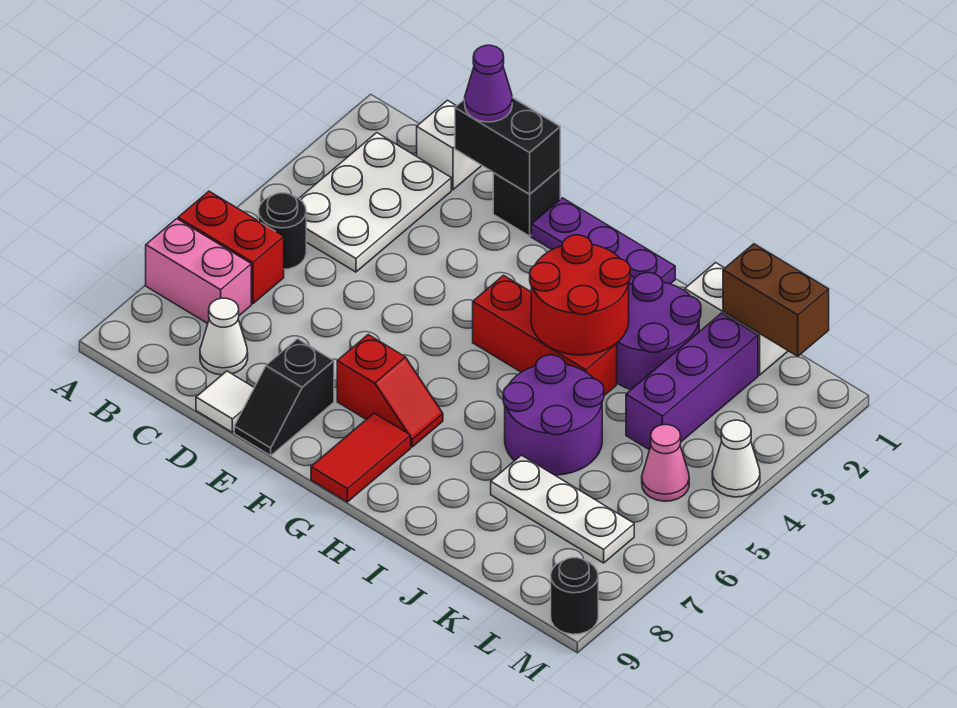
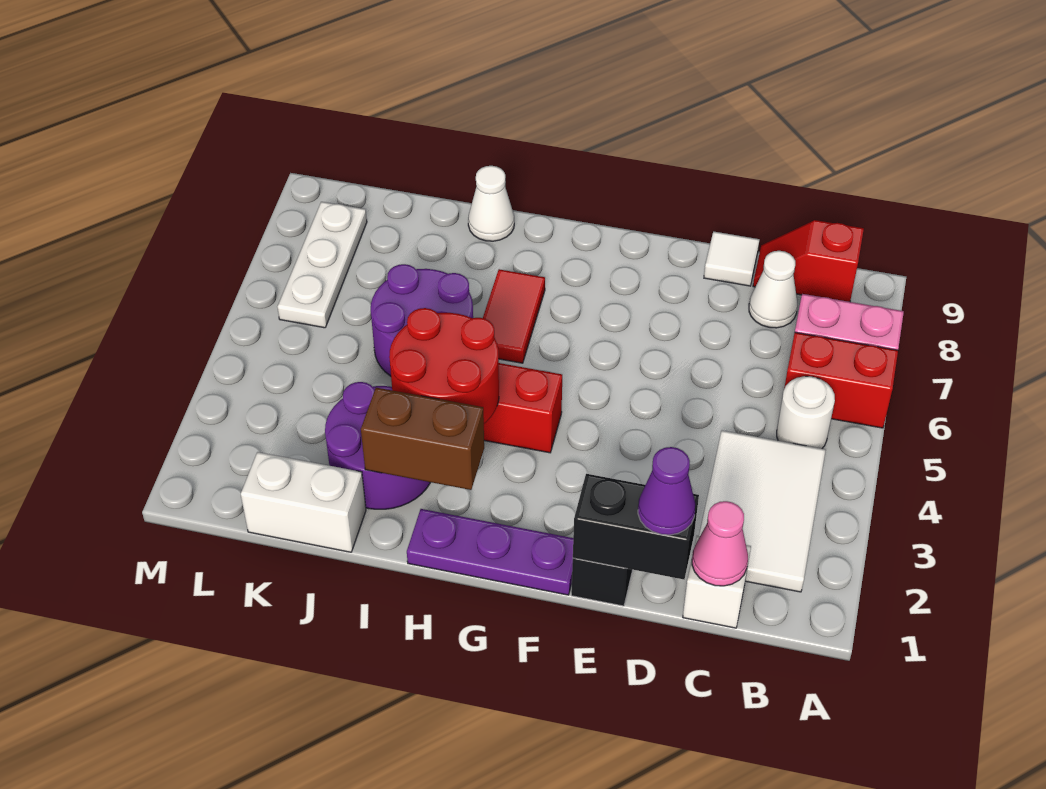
white 2x3 plate [299,133,451,272] -> white 2x3 tile [699,431,826,592]
black 1x1 round brick [259,193,306,269] -> white 1x1 round brick [777,376,835,449]
black 1x2 slope [234,339,334,455] -> none
red 1x2 slope [337,335,443,447] -> red 1x2 slope moved to [753,220,864,302]
red 1x2 tile [311,413,411,502] -> red 1x2 tile moved to [483,269,545,363]
white 1x3 plate [491,455,634,563] -> white 1x3 plate turned to [278,202,367,328]
brown 1x2 brick [723,244,829,356] -> brown 1x2 brick moved to [361,388,484,490]
purple 1x3 brick [626,313,758,450] -> none
pink 1x1 cone [642,425,689,501] -> pink 1x1 cone moved to [692,501,748,586]
white 1x1 cone [712,420,760,497] -> white 1x1 cone moved to [468,166,514,241]
black 1x1 round brick [551,558,598,634] -> none

